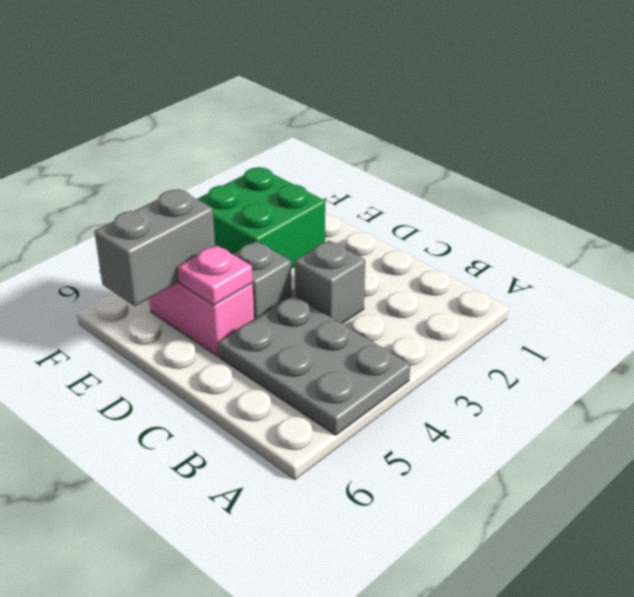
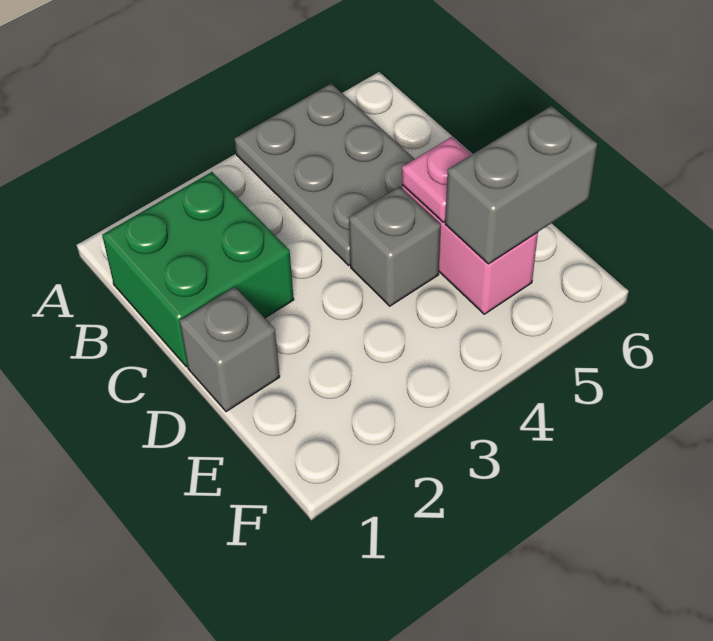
grey 1x1 brick [295,241,365,323] -> grey 1x1 brick moved to [180,287,280,412]
green 2x2 brick [197,167,325,268] -> green 2x2 brick moved to [102,172,294,367]

